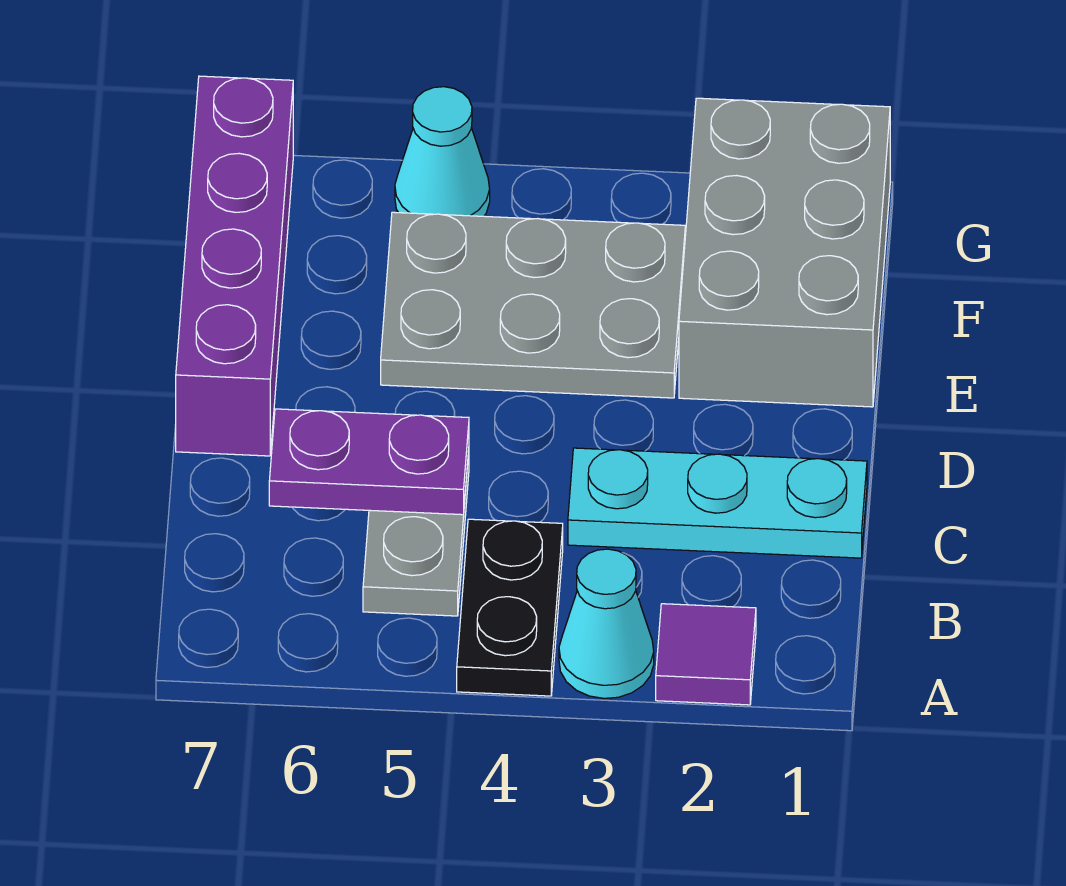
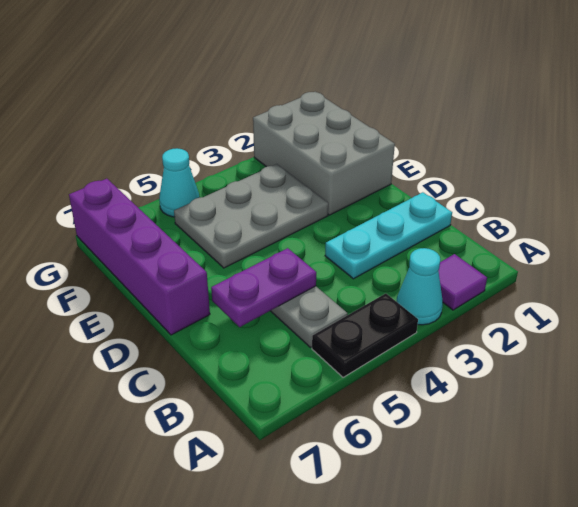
black 1x2 plate [457,519,563,696] -> black 1x2 plate turned to [312,294,418,377]

